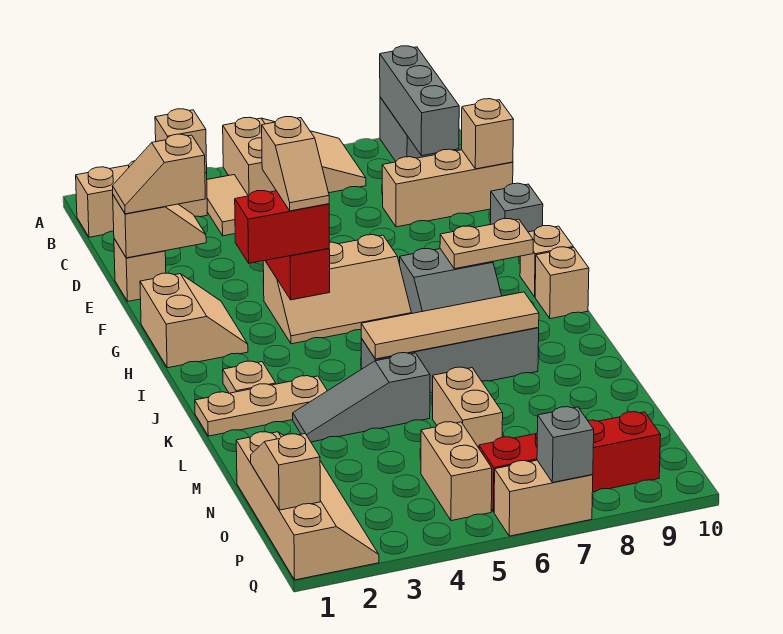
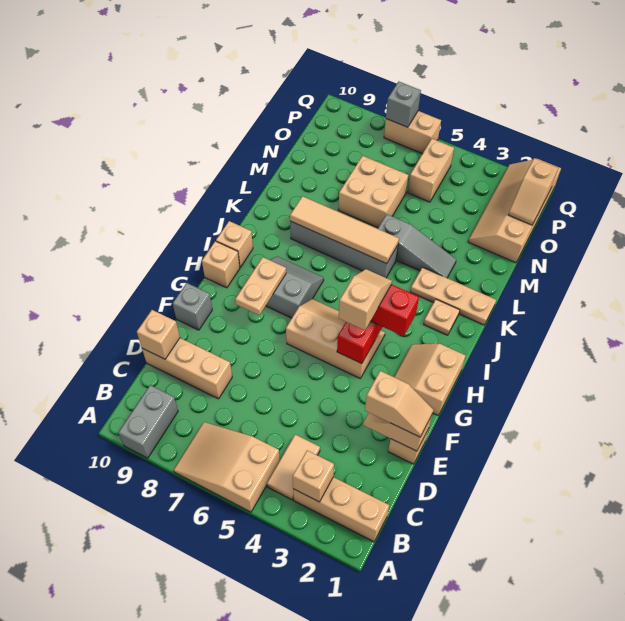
grey 1x3 brick [380,46,459,156] -> none
tan 1x2 plate [440,219,533,269] -> tan 1x2 plate turned to [235,257,286,315]
tan 1x2 brick [433,367,503,448] -> tan 2x2 brick [338,156,408,228]
red 1x4 brick [479,412,661,512] -> none

